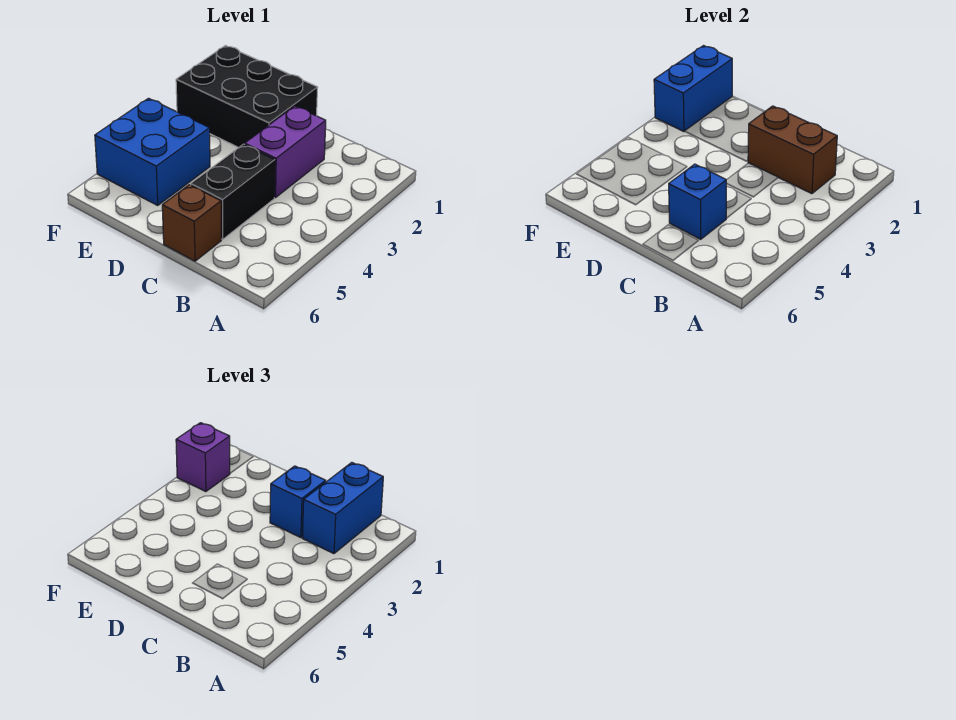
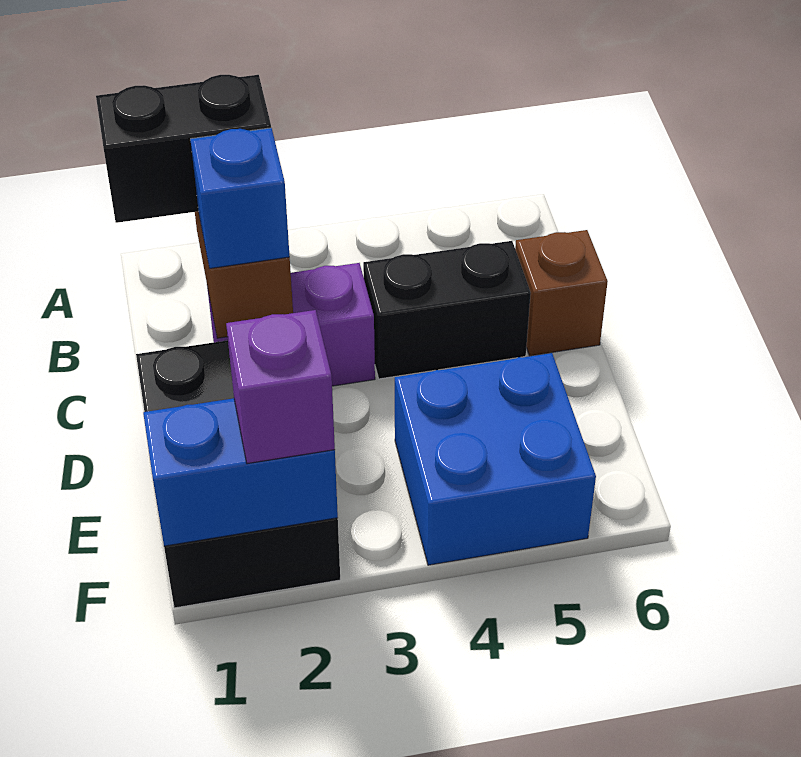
blue 1x2 brick [303,462,383,554] -> black 1x2 brick [96,75,271,223]
blue 1x1 brick [669,164,726,239] -> none

